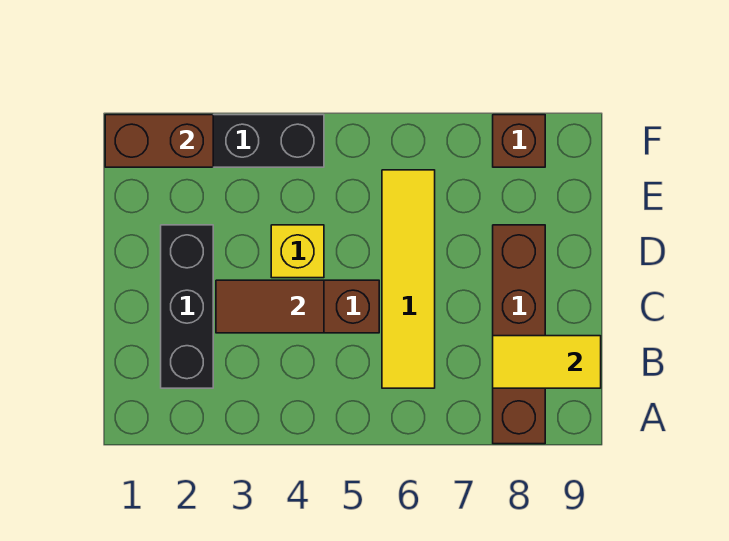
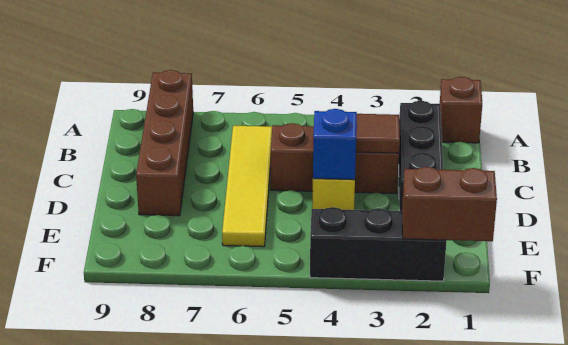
yellow 1x2 tile [493,336,601,388] -> none
none -> blue 1x1 brick [313,109,357,180]
brown 1x1 brick [493,115,545,167] -> brown 1x1 brick moved to [440,77,482,143]

